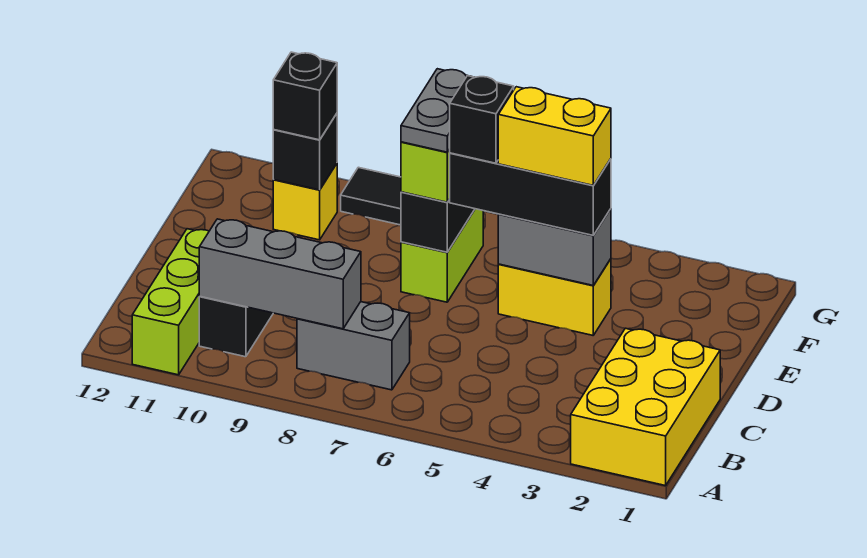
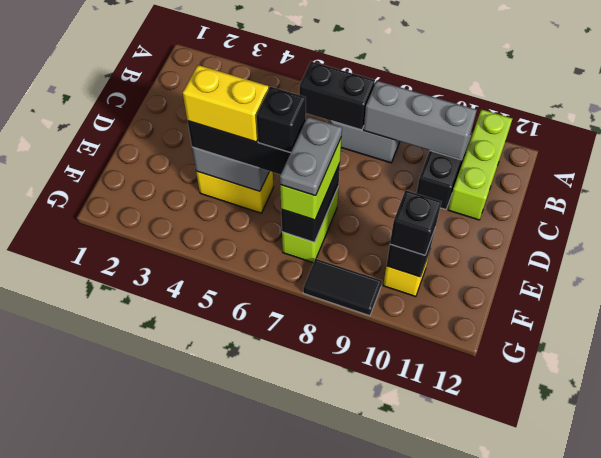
yellow 2x3 brick [571,328,720,486] -> none
none -> black 1x2 brick [299,62,375,130]

